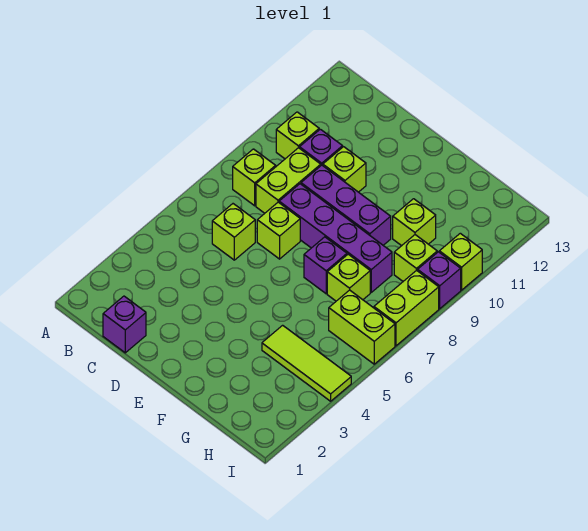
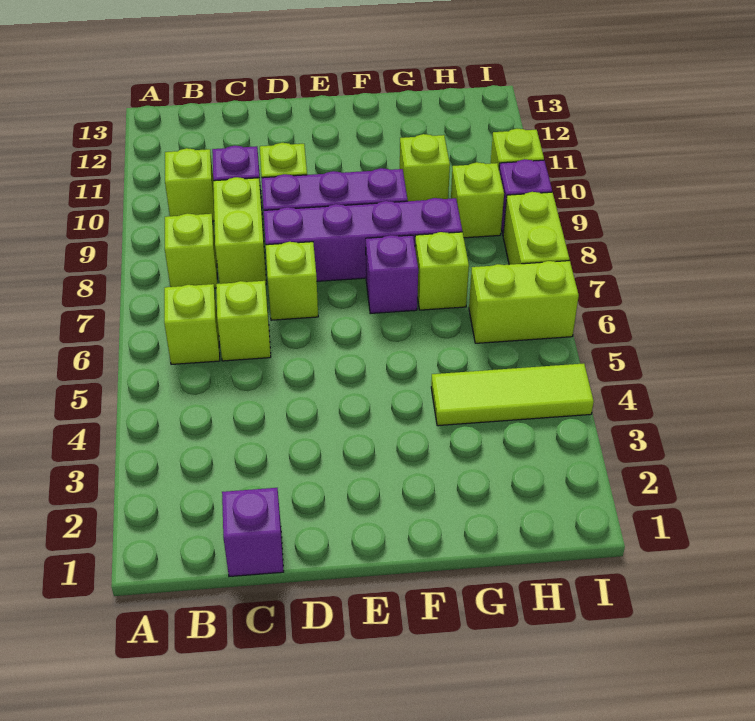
none -> lime 1x1 brick [164,284,220,364]

